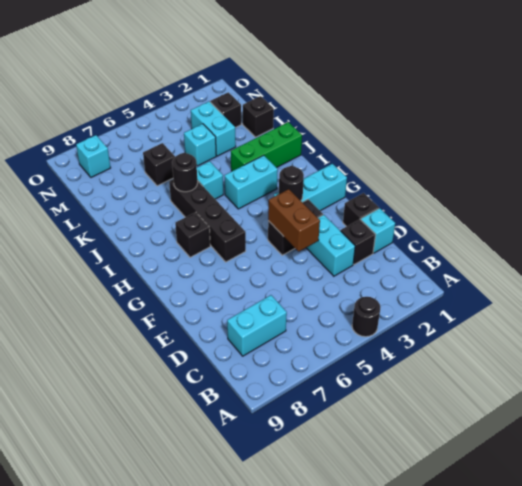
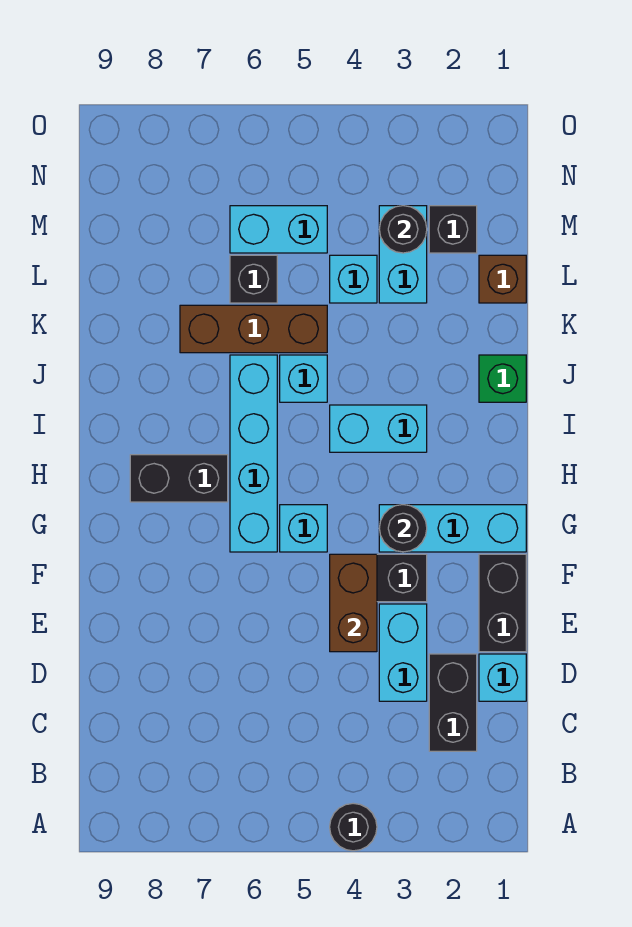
cyan 1x2 brick [227,295,287,356] -> cyan 1x2 brick moved to [230,206,327,253]
black 1x1 brick [341,219,375,265] -> black 1x2 brick [429,654,477,751]
black 1x1 brick [343,193,379,227] -> black 1x2 brick [479,554,526,652]
black 1x4 brick [169,180,246,262] -> cyan 1x4 brick [230,355,277,552]
black 1x1 brick [175,212,210,257] -> black 1x2 brick [130,455,228,502]
green 1x3 brick [231,122,302,171] -> green 1x1 brick [479,355,526,402]
black 1x1 round brick [172,153,198,192] -> black 1x1 round brick moved to [379,206,427,253]
none -> brown 1x3 brick [180,305,327,353]
black 1x1 brick [243,96,274,137] -> brown 1x1 brick [479,255,526,303]
cyan 1x1 brick [76,135,111,177] -> cyan 1x1 brick moved to [280,505,327,552]

